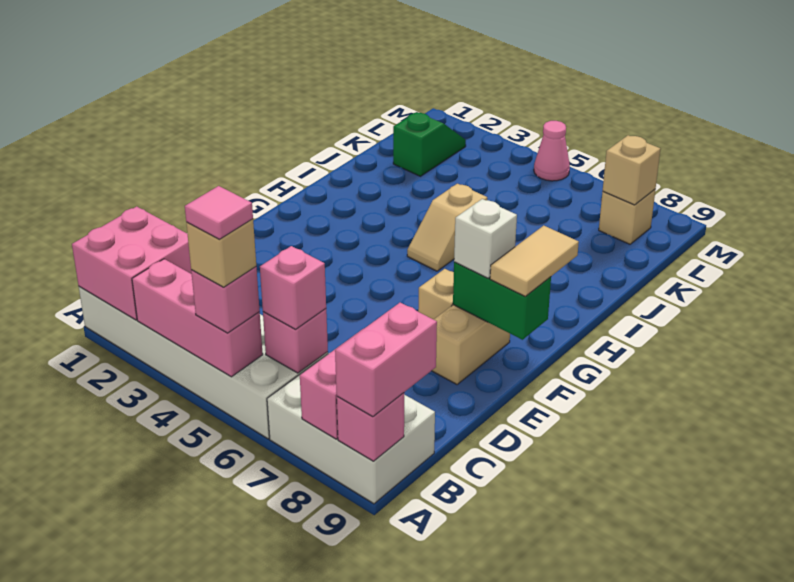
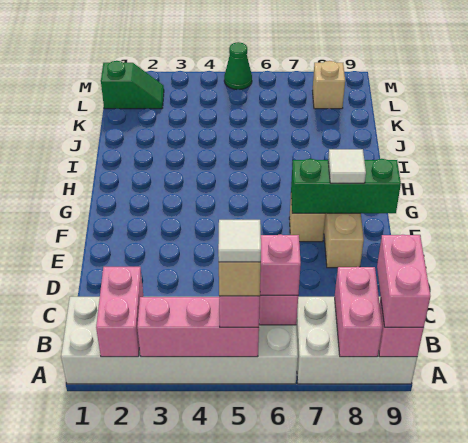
pink 2x2 brick [72,206,192,320] -> pink 1x2 brick [96,267,143,357]
pink 1x1 tile [185,186,253,239] -> white 1x1 tile [218,220,261,262]
green 1x2 brick [453,262,551,340] -> green 1x3 brick [291,159,401,214]
white 1x1 brick [454,199,517,278] -> white 1x1 tile [328,149,366,183]
tan 1x2 tile [490,226,579,297] -> none
tan 1x2 slope [407,184,487,271] -> none
green 1x2 slope [393,112,466,176] -> green 1x2 slope turned to [101,61,164,109]
tan 1x1 brick [603,135,660,205] -> none
pink 1x1 cone [534,121,570,181] -> green 1x1 cone [224,42,252,90]

